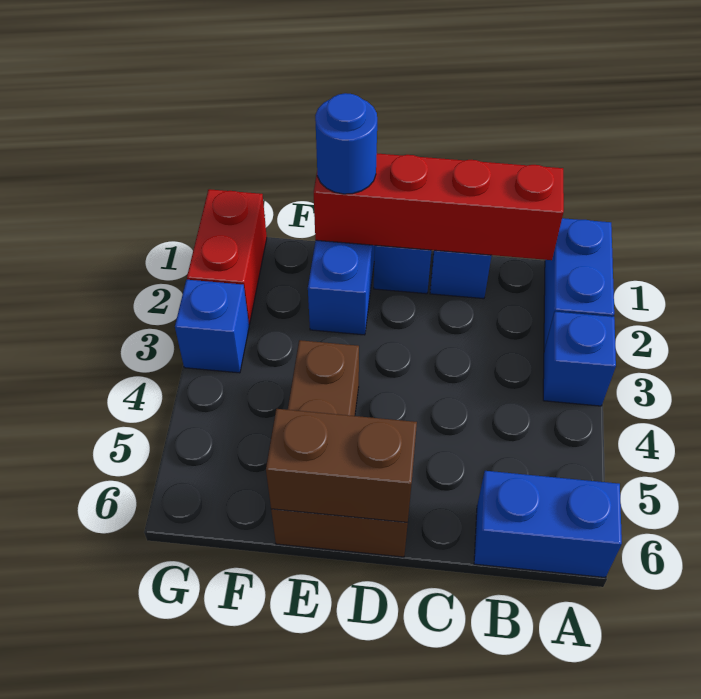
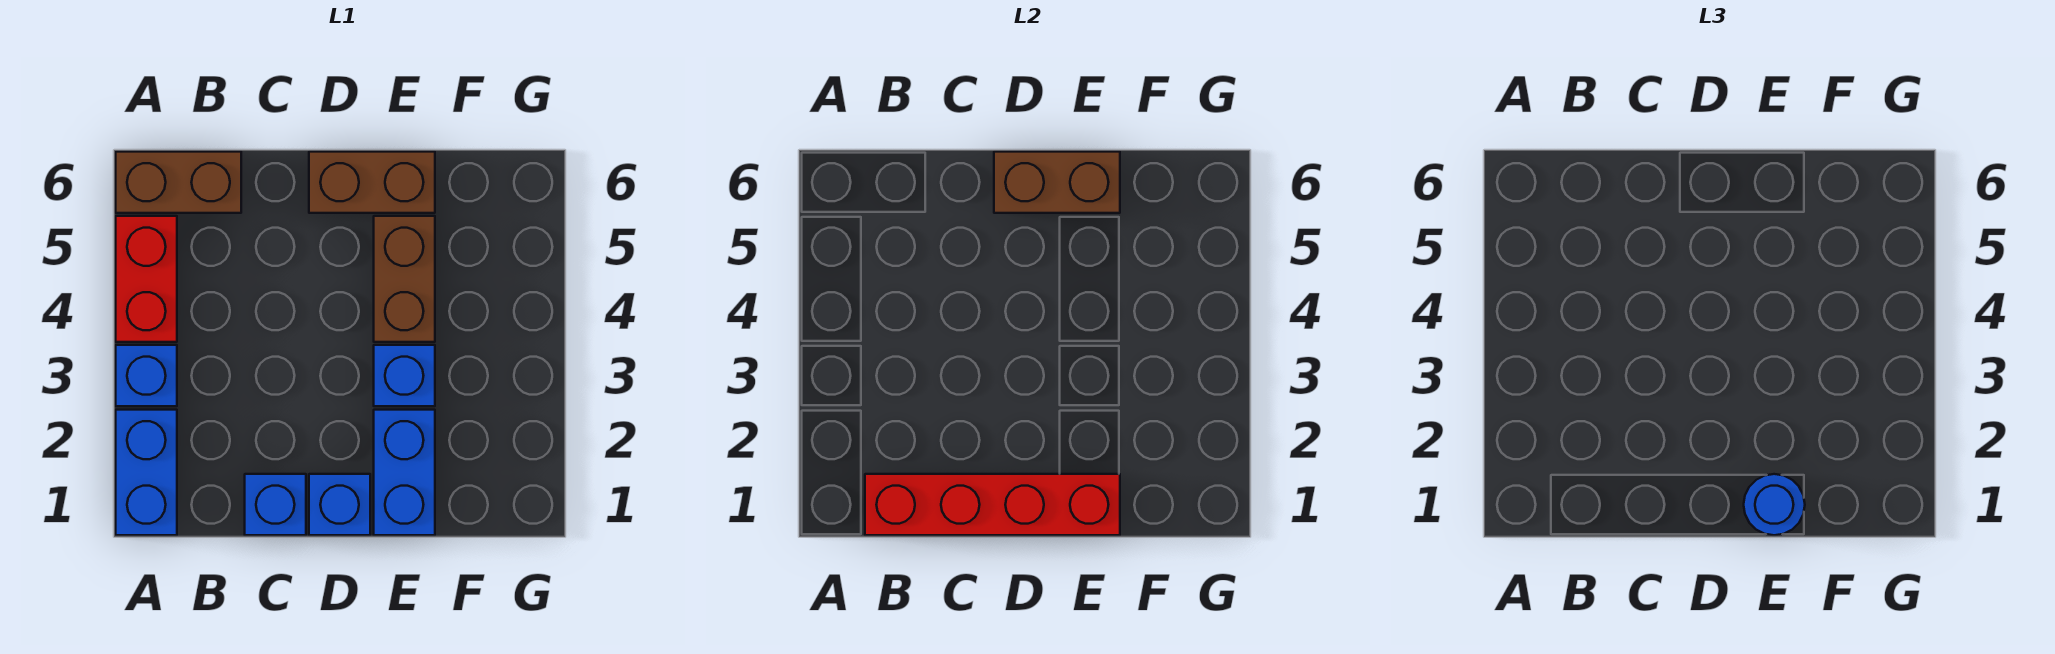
blue 1x2 brick [474,471,622,577] -> brown 1x2 brick [116,152,241,213]
red 1x2 brick [187,189,267,324] -> red 1x2 brick moved to [116,216,177,342]
blue 1x1 brick [175,280,249,373] -> blue 1x1 brick moved to [374,345,435,406]

